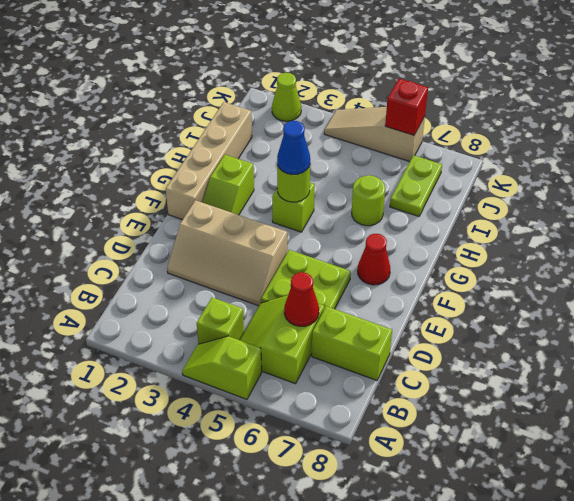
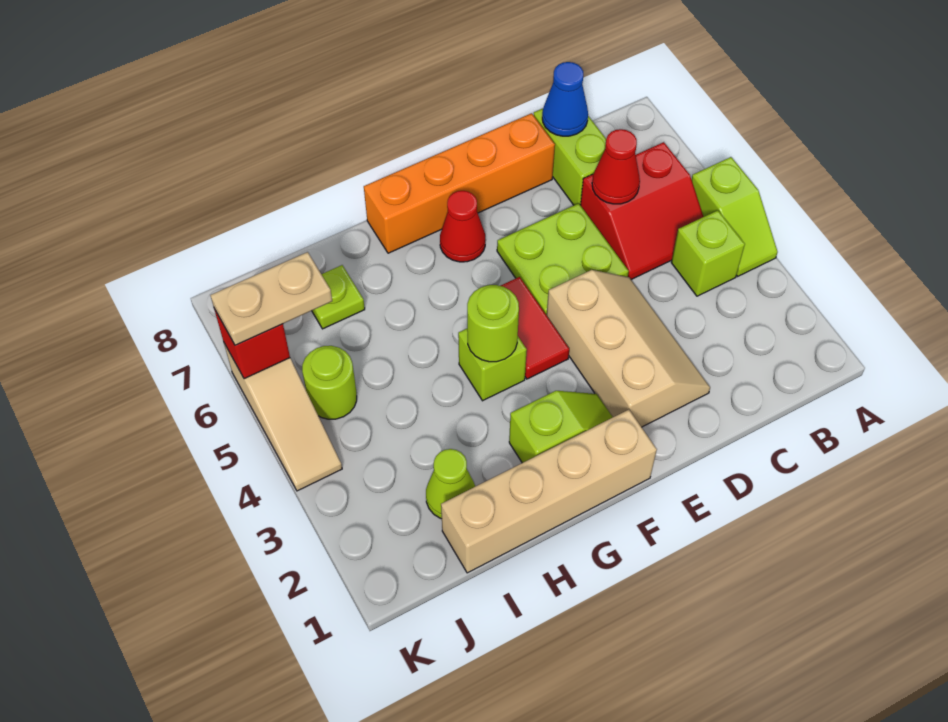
lime 2x2 slope [240,295,324,384] -> red 2x2 slope [581,142,703,280]
none -> orange 1x4 brick [364,113,555,253]
none -> red 1x2 tile [501,277,569,379]
blue 1x1 cone [277,121,310,175] -> blue 1x1 cone moved to [542,62,588,136]
lime 1x1 round brick [352,175,385,226] -> lime 1x1 round brick moved to [302,346,357,419]
lime 1x2 plate [390,155,442,216] -> lime 1x1 plate [312,265,365,329]
none -> tan 1x2 plate [210,252,332,345]
lime 1x1 cone [272,73,301,121] -> lime 1x1 cone moved to [426,449,475,519]

